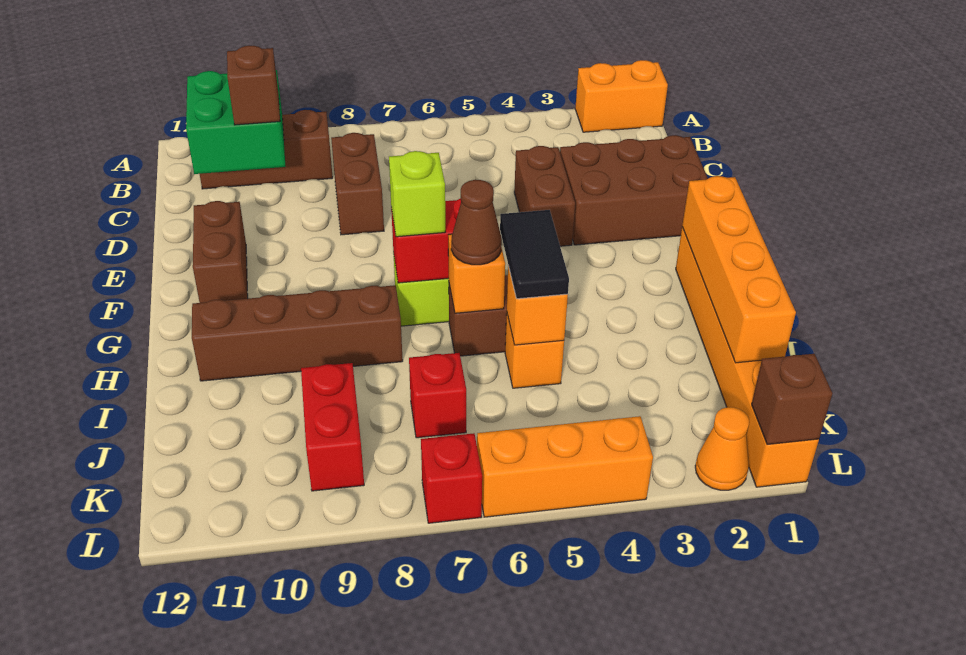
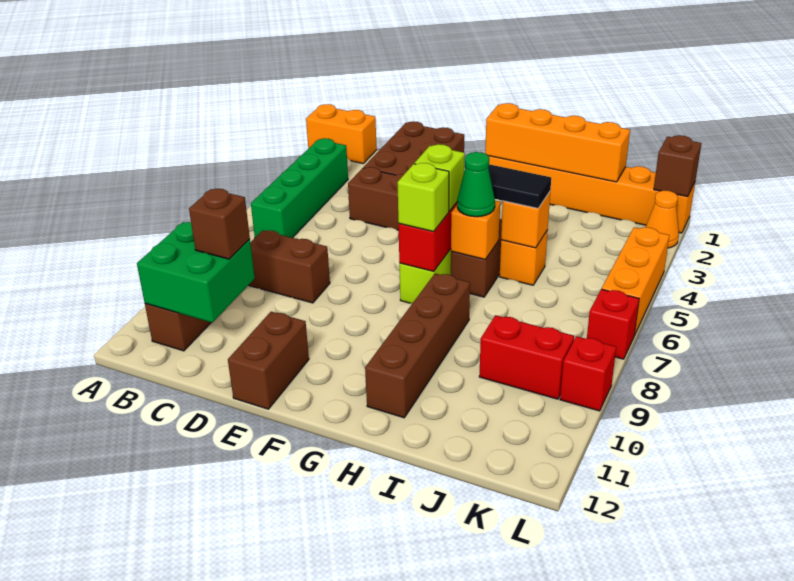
orange 1x2 brick [575,60,668,132] -> orange 1x2 brick turned to [306,104,377,164]
none -> green 1x4 brick [251,138,348,238]
brown 1x2 brick [193,201,248,303] -> brown 1x2 brick turned to [228,312,309,409]
none -> lime 1x1 brick [414,144,465,211]
brown 1x1 cone [451,180,502,265] -> green 1x1 cone [457,152,495,217]
red 1x1 brick [409,353,466,438] -> red 1x1 brick moved to [560,336,616,411]

